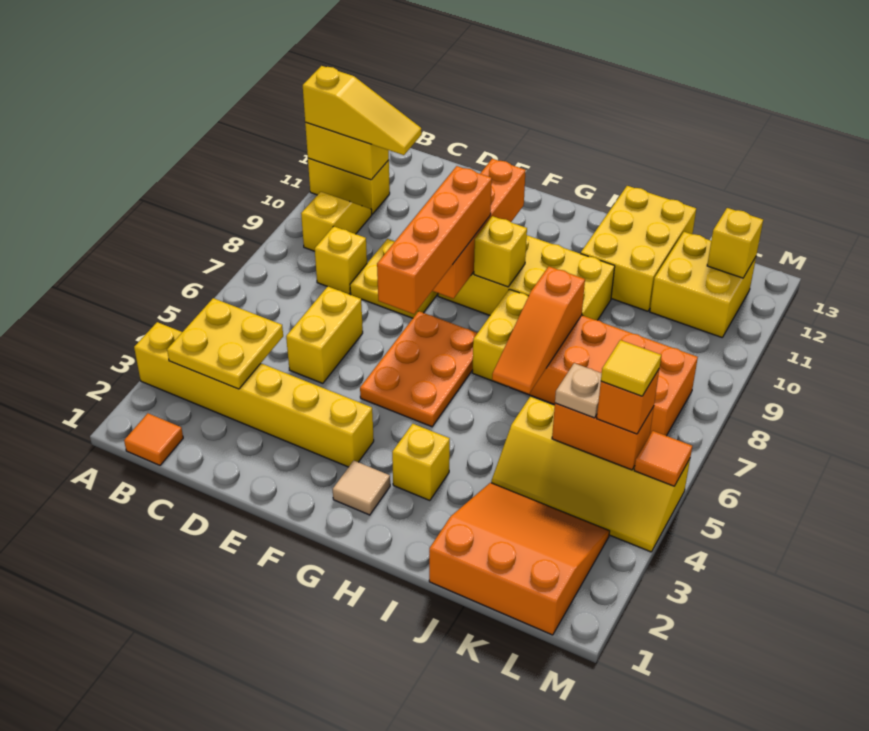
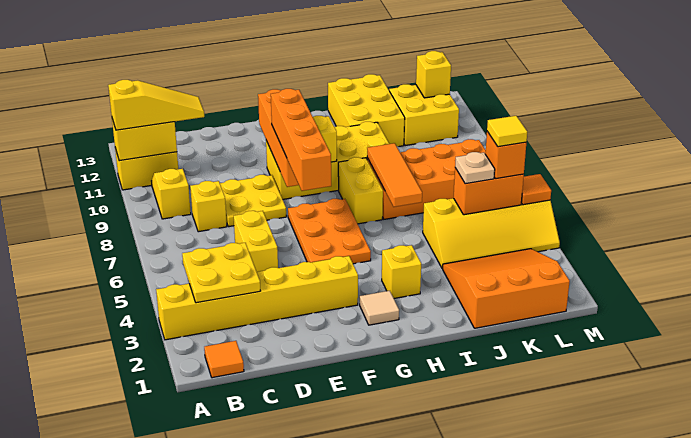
orange 1x3 slope [492,267,585,394] -> orange 1x3 tile [367,143,422,207]

